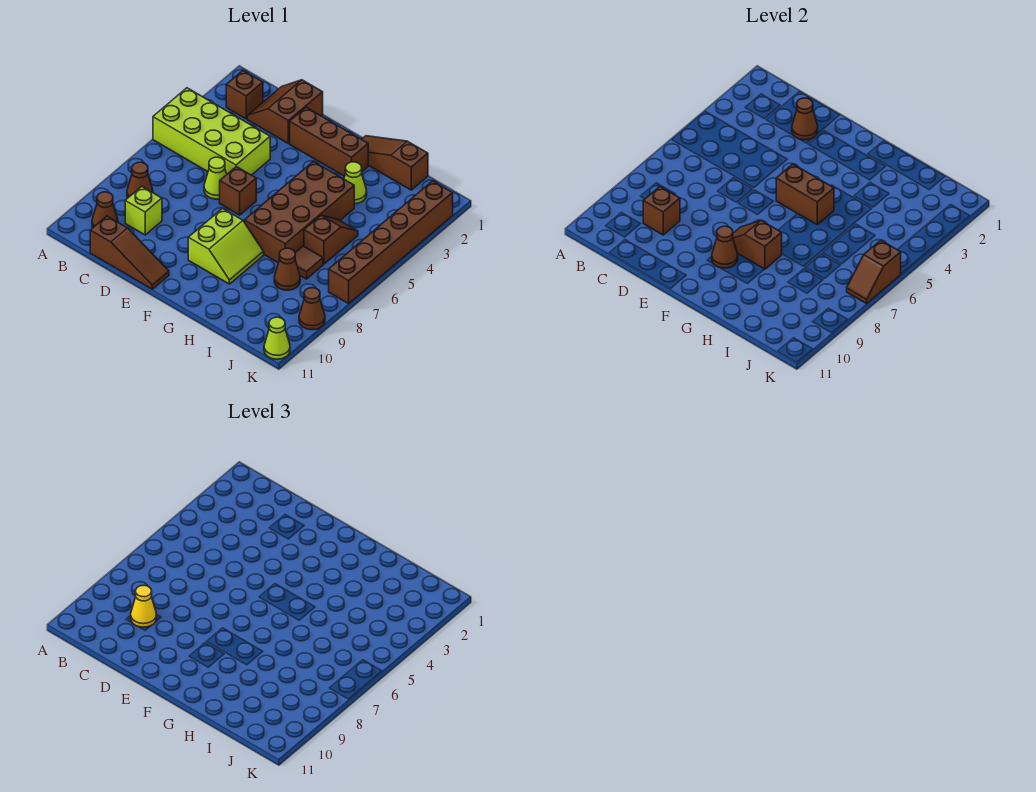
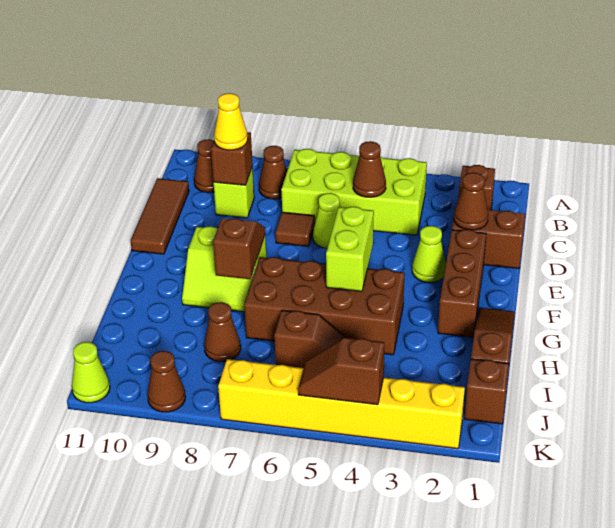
lime 2x4 brick [153,88,270,175] -> lime 2x4 brick turned to [281,149,427,235]
brown 1x3 slope [90,216,169,289] -> brown 1x3 tile [131,178,189,254]
brown 1x1 brick [220,167,256,215] -> brown 1x1 brick moved to [464,359,509,424]
brown 1x2 brick [776,164,834,224] -> lime 1x2 brick [326,207,374,291]
brown 1x1 cone [712,226,738,268] -> brown 1x1 cone moved to [353,141,386,197]
lime 1x1 cone [344,162,367,204] -> lime 1x1 cone moved to [412,226,446,282]
brown 1x1 tile [295,246,323,279] -> brown 1x1 tile moved to [275,212,314,246]
brown 1x6 brick [329,181,453,304] -> yellow 1x6 brick [218,359,465,449]
brown 1x2 slope [847,240,901,304] -> brown 1x2 slope moved to [298,338,384,405]

